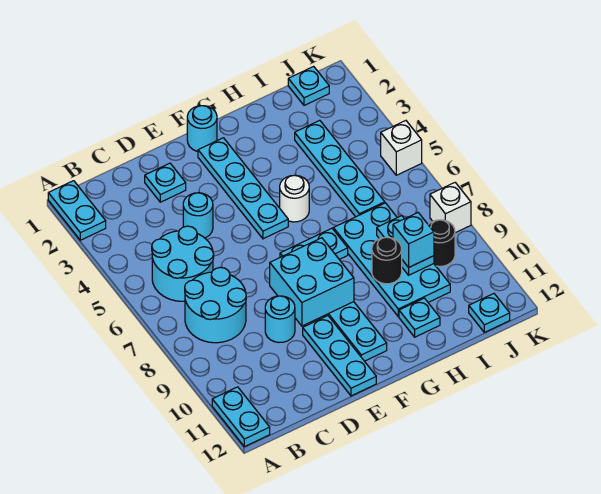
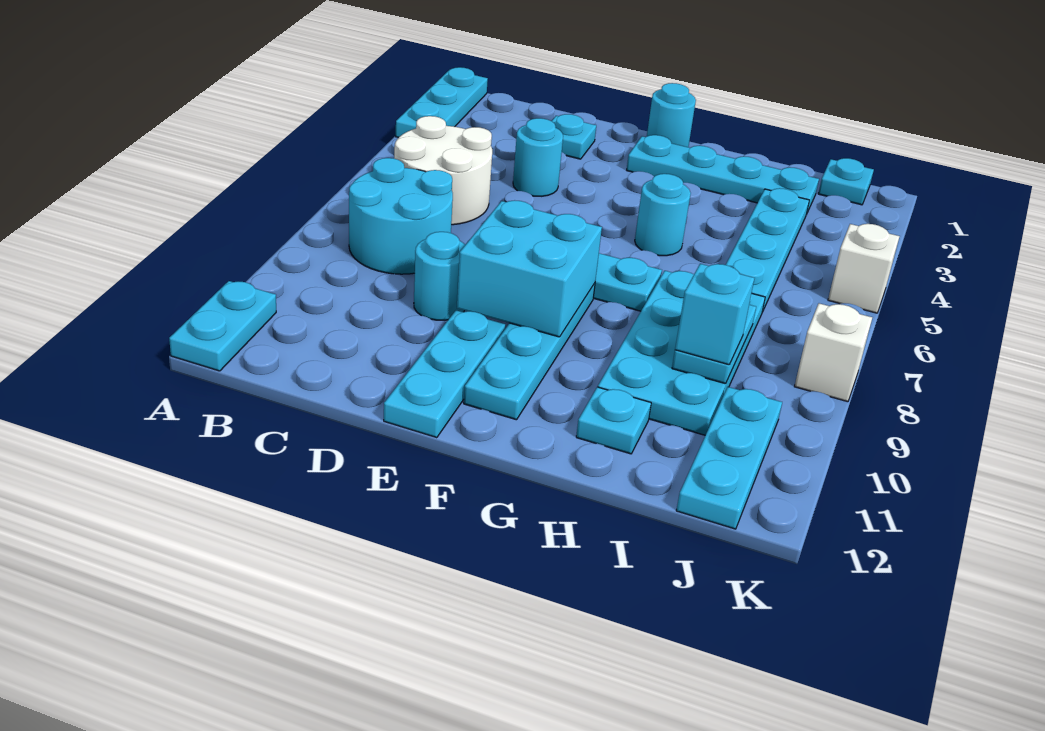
cyan 1x2 plate [48,181,106,240] -> cyan 1x3 plate [396,67,488,138]
cyan 2x2 round brick [152,226,214,301] -> white 2x2 round brick [394,116,492,225]
cyan 1x4 plate [198,138,288,239] -> cyan 1x4 plate turned to [627,135,819,213]
white 1x1 round brick [280,175,309,222] -> cyan 1x1 round brick [635,174,691,256]
black 1x1 round brick [372,237,402,284] -> none
black 1x1 round brick [428,220,455,266] -> none
cyan 1x1 plate [469,294,510,332] -> cyan 1x3 plate [676,387,782,529]

